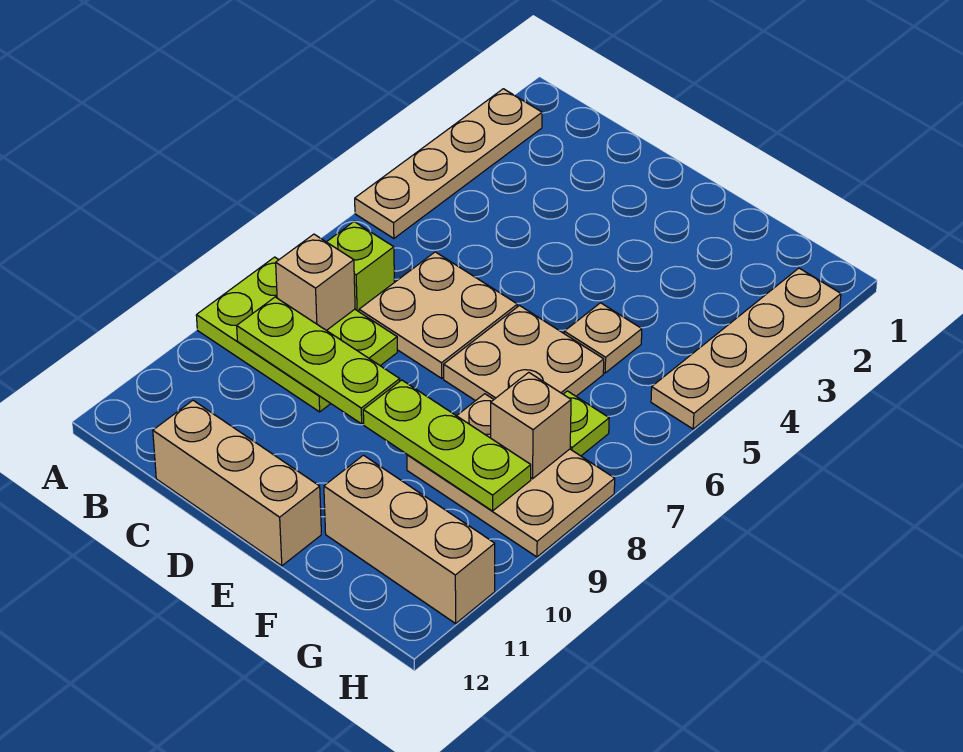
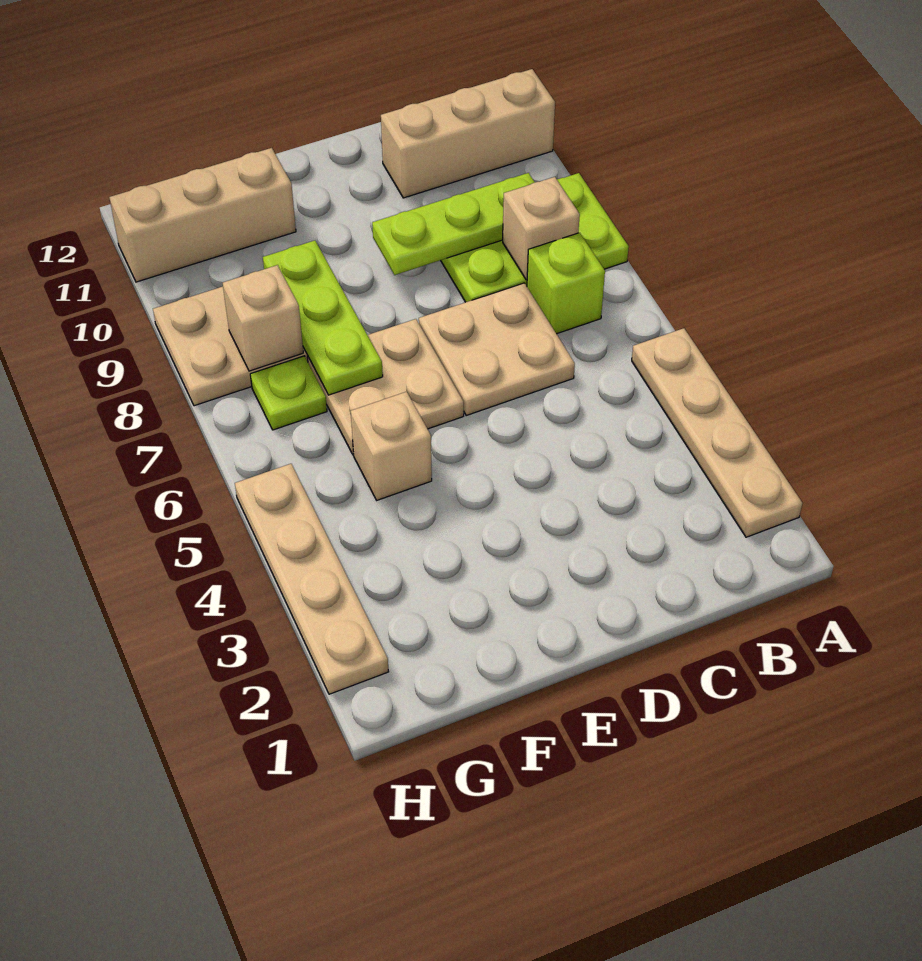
tan 1x3 brick [153,400,321,566] -> tan 1x3 brick moved to [381,69,555,198]
lime 1x3 plate [363,380,531,511] -> lime 1x3 plate turned to [263,241,383,395]
tan 1x1 plate [564,303,642,373] -> tan 1x1 brick [351,392,432,500]

